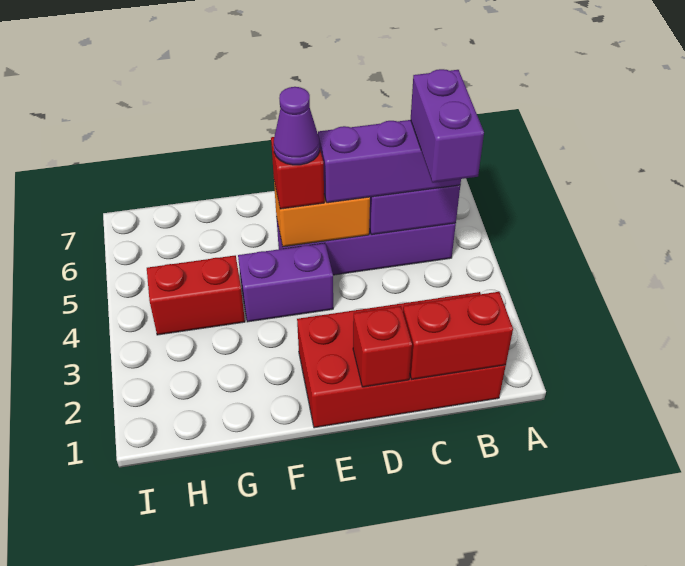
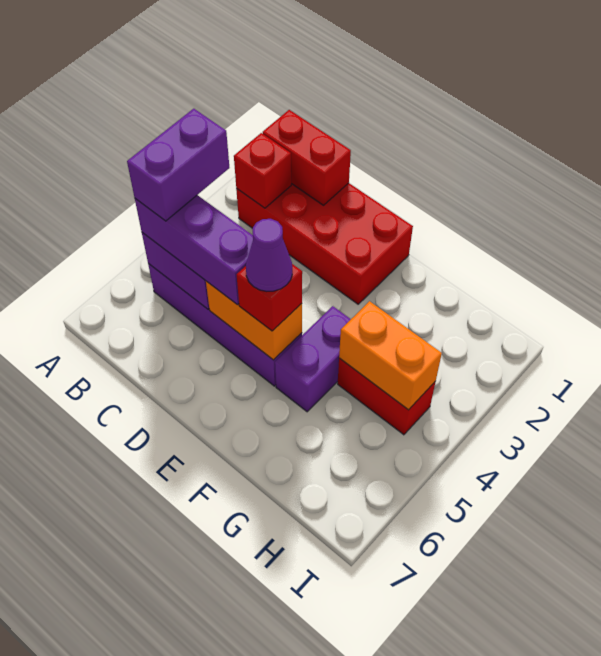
red 1x1 brick [353,306,412,387] -> red 1x1 brick moved to [234,133,291,208]
purple 1x2 brick [238,243,333,322] -> purple 1x2 brick turned to [275,306,351,412]
none -> orange 1x2 brick [339,301,442,410]

